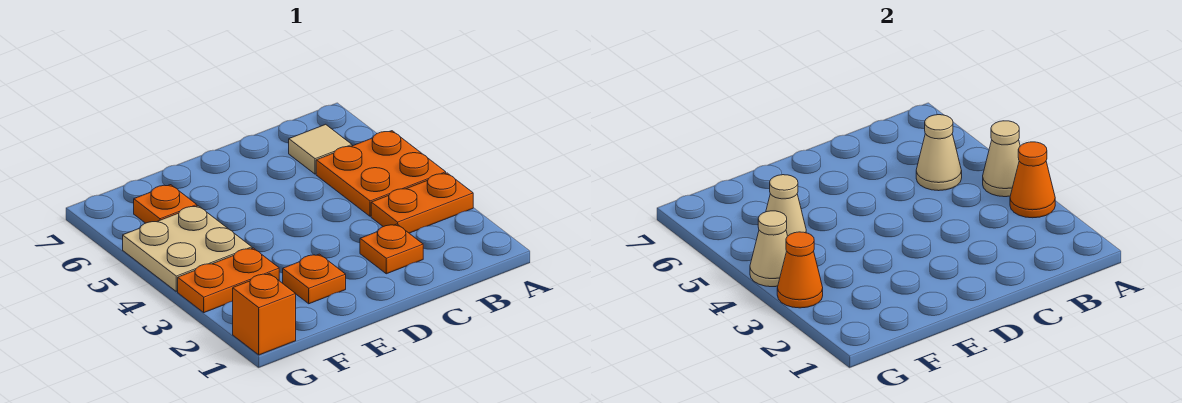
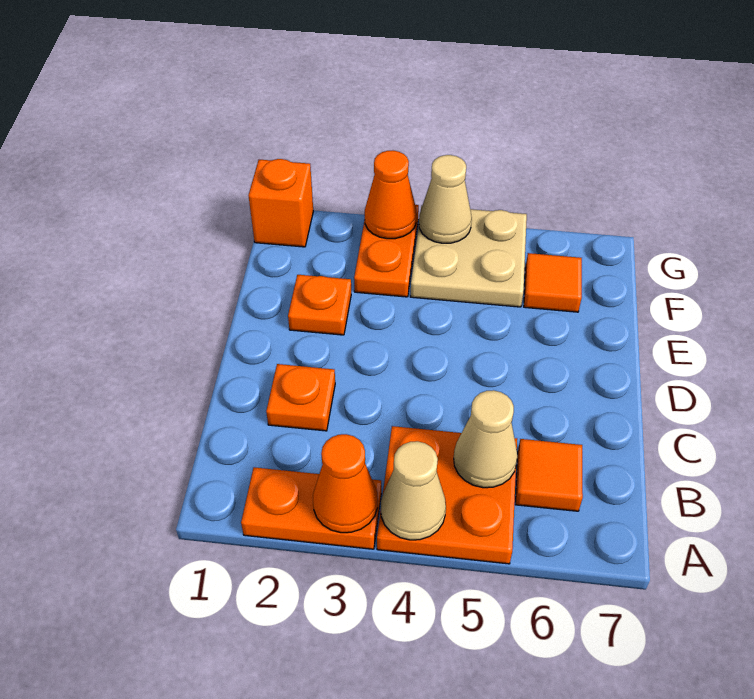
orange 1x2 plate [371,173,473,233] -> orange 1x2 plate turned to [241,467,381,549]
tan 1x1 tile [289,124,352,174] -> orange 1x1 tile [516,439,583,511]
tan 1x1 cone [766,175,806,236] -> none
orange 1x1 plate [134,185,197,223] -> orange 1x1 tile [524,253,582,312]

